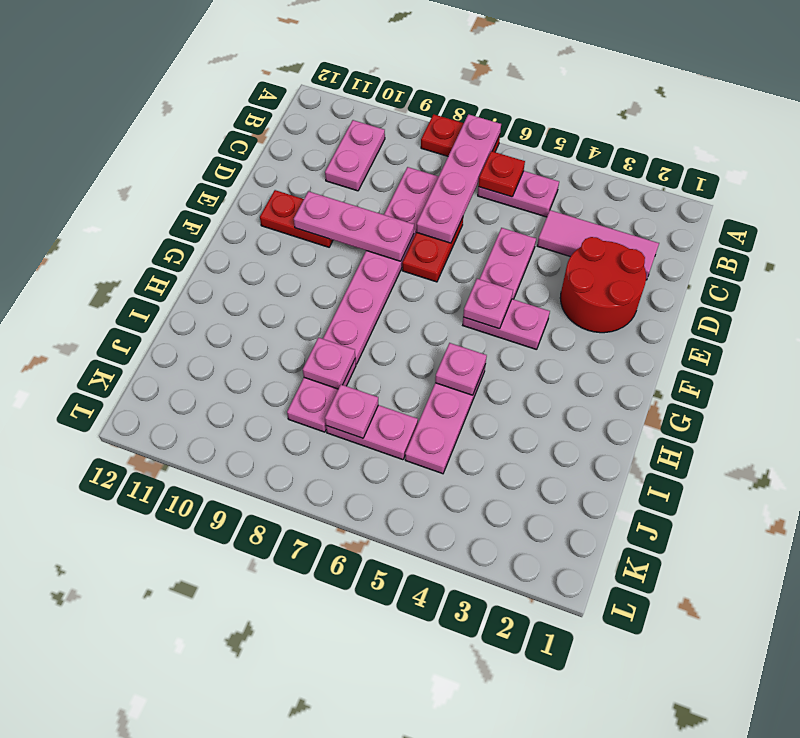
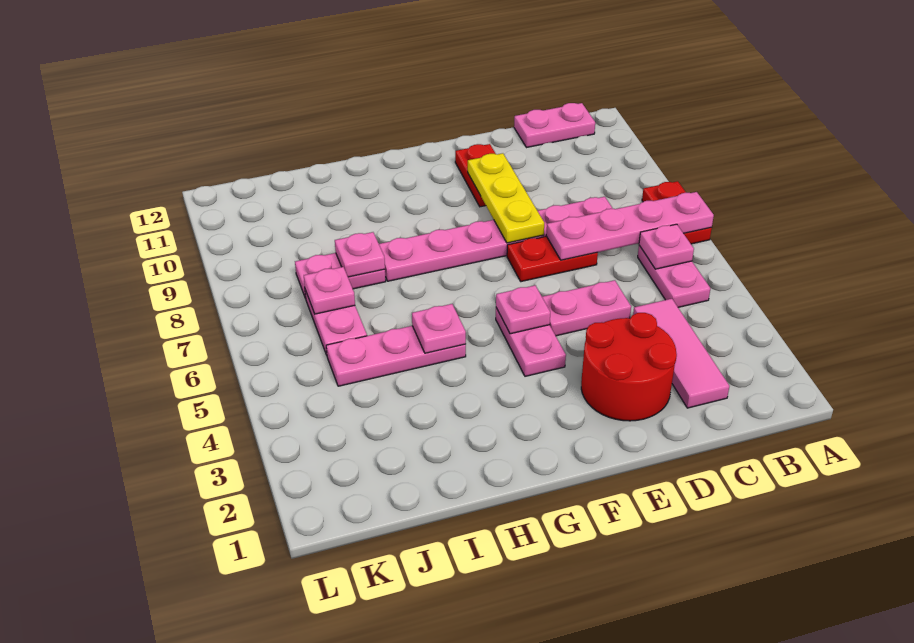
red 1x1 plate [478,151,525,197] -> pink 1x1 plate [639,224,694,269]
pink 1x2 plate [325,120,385,191] -> pink 1x2 plate moved to [514,103,595,148]
pink 1x3 plate [294,191,414,261] -> yellow 1x3 plate [468,153,544,243]

